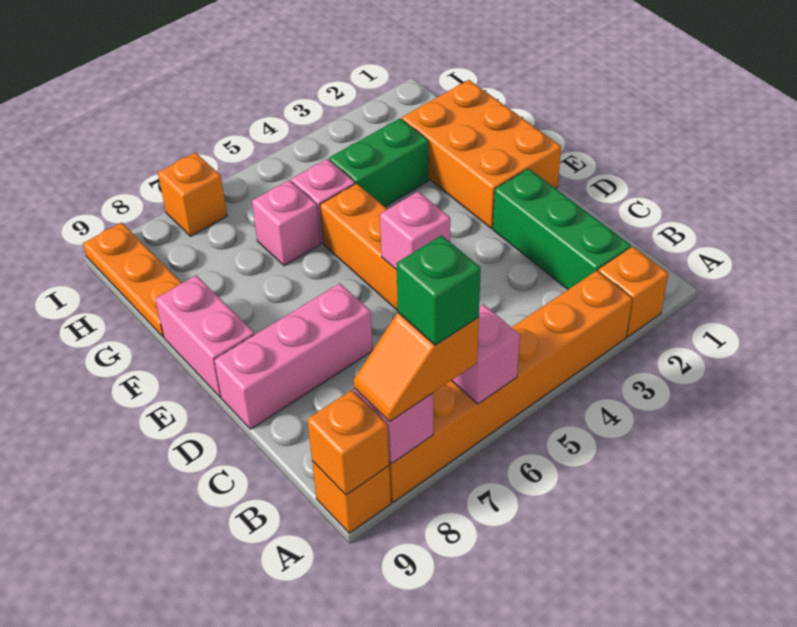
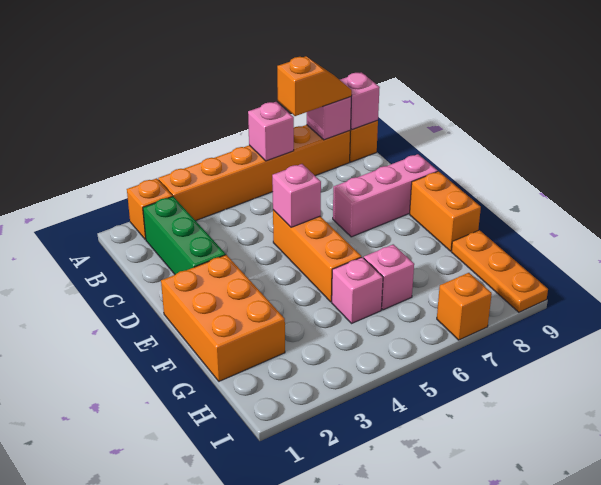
green 1x1 brick [396,235,481,345] -> none
orange 1x1 brick [307,390,389,495] -> pink 1x1 brick [340,72,380,130]
pink 1x2 brick [155,275,255,397] -> orange 1x2 brick [410,171,481,251]
green 1x2 brick [329,118,429,207] -> none

